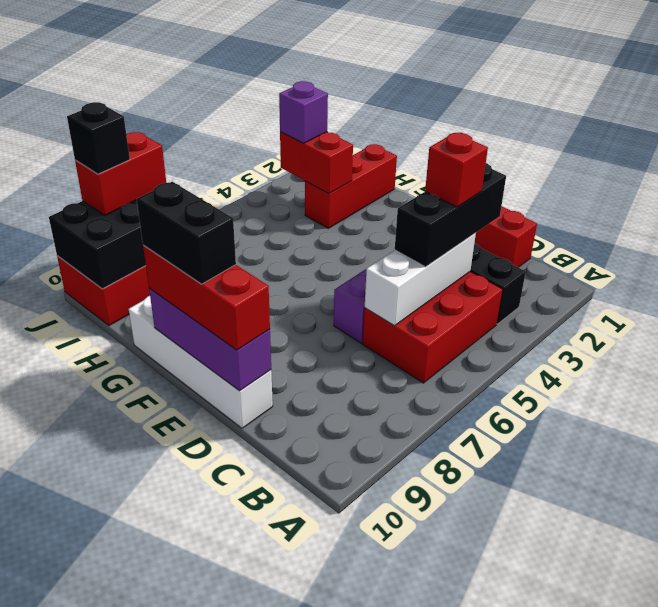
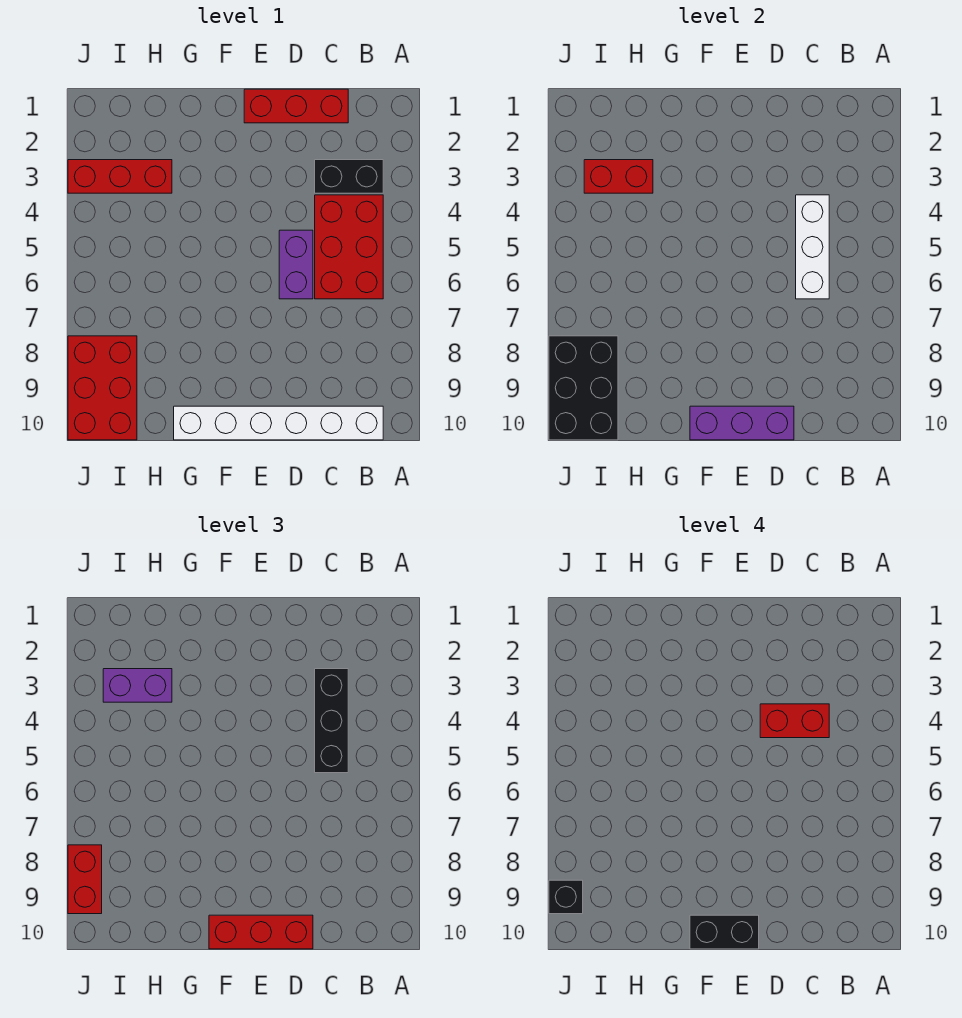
red 1x1 brick [425,133,488,207] -> red 1x2 brick [760,704,829,738]
white 1x4 brick [129,296,273,428] -> white 1x6 brick [174,406,383,440]
red 1x3 brick [305,144,397,228] -> red 1x3 brick turned to [68,160,172,193]
purple 1x1 brick [279,81,328,143] -> purple 1x2 brick [103,669,172,702]

